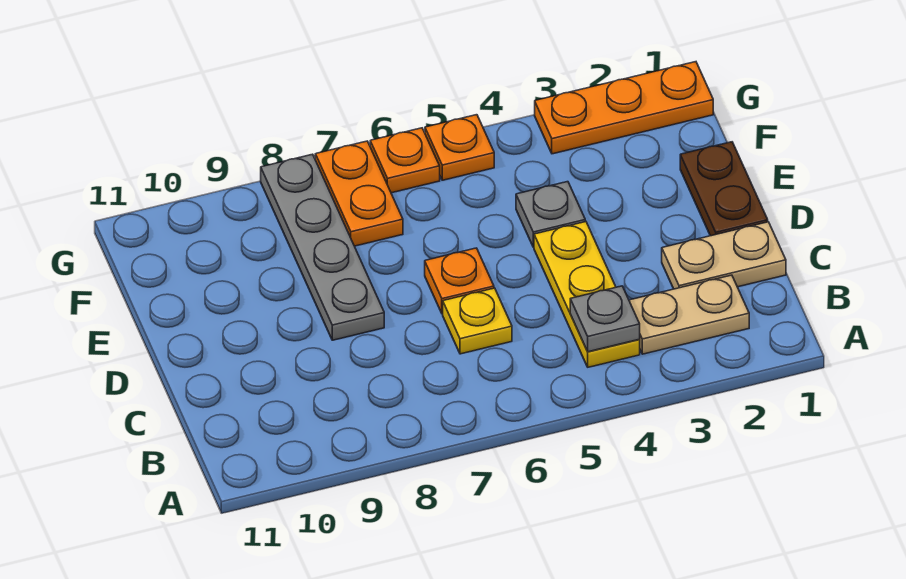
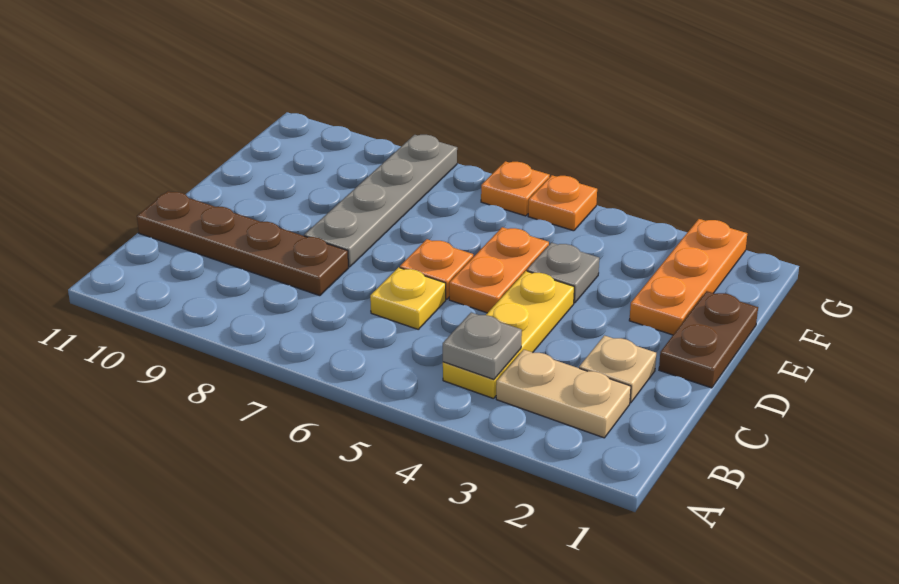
tan 1x2 plate [662,222,786,289] -> tan 1x1 plate [579,336,656,403]
none -> brown 1x4 plate [137,191,349,296]
orange 1x2 plate [315,141,403,246] -> orange 1x2 plate moved to [449,227,549,313]
orange 1x3 plate [535,62,713,154] -> orange 1x3 plate turned to [629,219,747,335]

